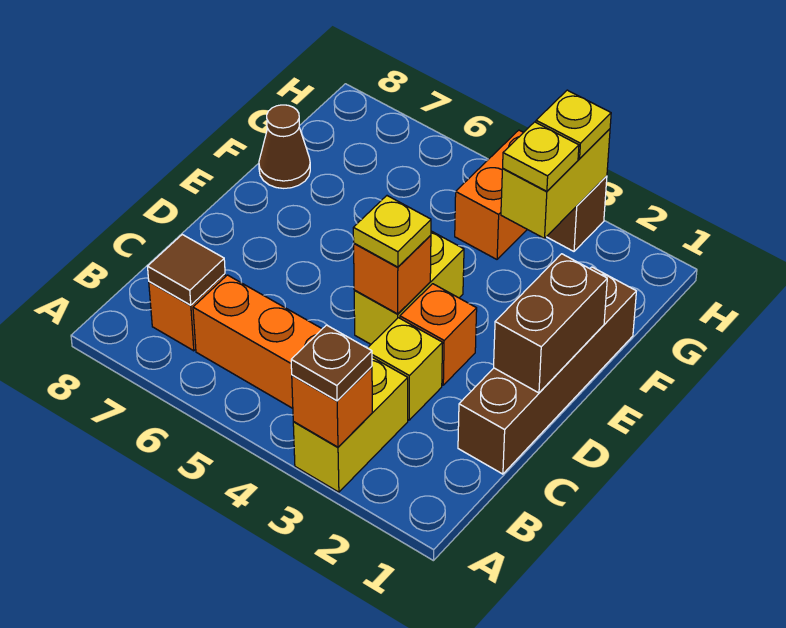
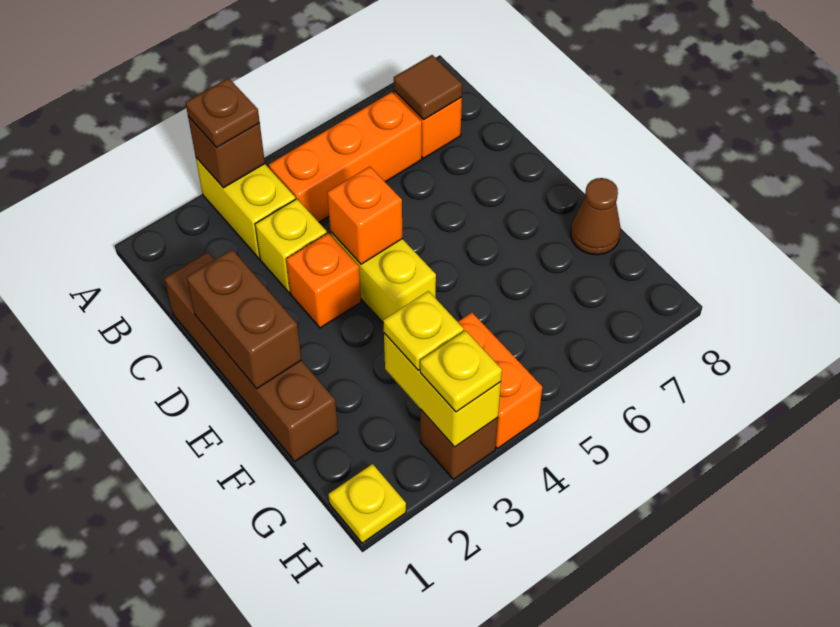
orange 1x1 brick [292,367,372,447] -> brown 1x1 brick [188,117,265,188]
yellow 1x1 plate [353,196,431,267] -> yellow 1x1 plate moved to [328,464,406,543]

